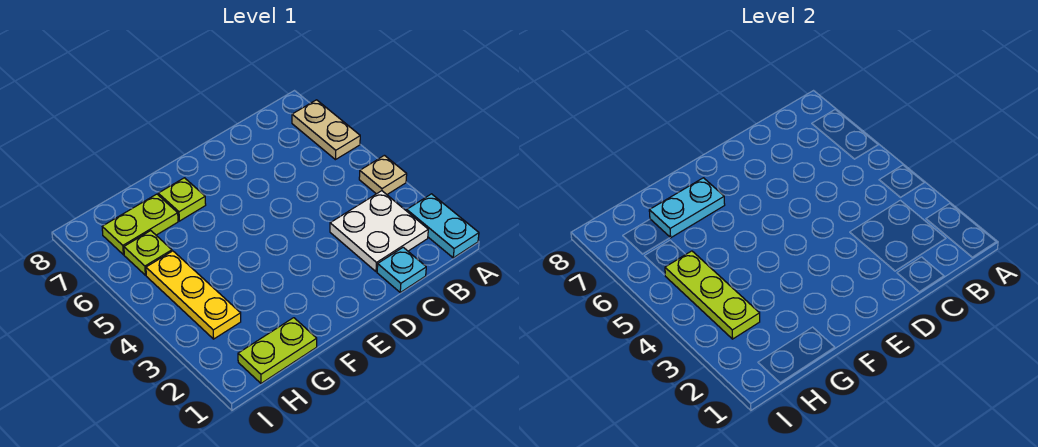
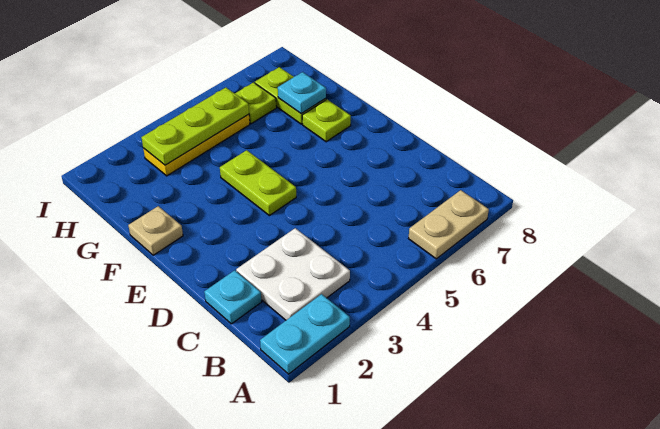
tan 1x1 plate [359,155,407,194] -> tan 1x1 plate moved to [128,206,183,255]
cyan 1x2 plate [649,178,725,238] -> cyan 1x1 plate [278,72,326,114]
lime 1x2 plate [238,318,317,383] -> lime 1x2 plate moved to [220,150,296,216]

